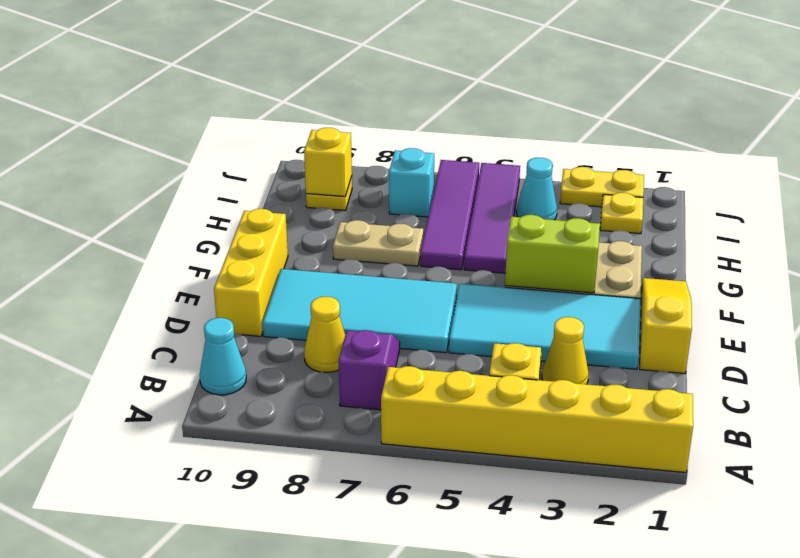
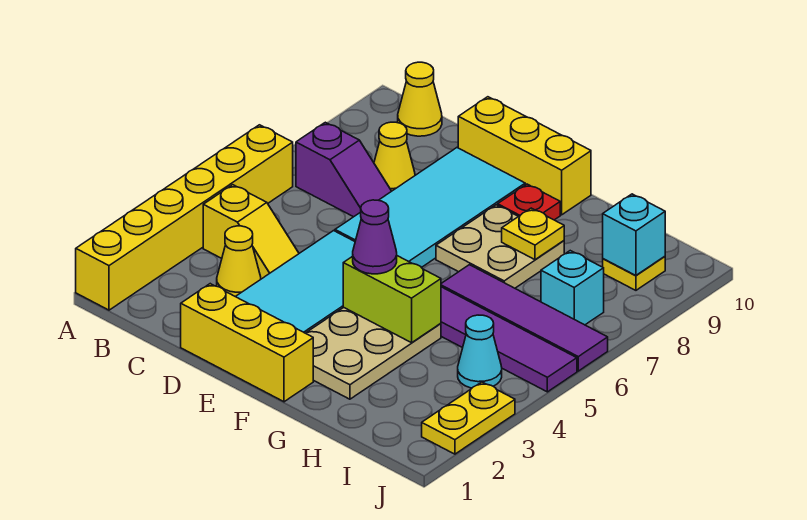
cyan 1x1 cone [200,318,246,395] -> yellow 1x1 cone [398,62,442,136]
yellow 1x3 slope [640,278,692,374] -> yellow 1x3 brick [181,284,313,402]
lime 1x2 brick [505,215,600,293] -> lime 1x2 brick turned to [343,256,441,343]
none -> purple 1x1 cone [353,200,397,274]
none -> red 1x1 plate [498,184,560,220]
tan 1x2 plate [333,220,423,266] -> tan 2x2 plate [436,205,564,288]
yellow 1x1 plate [600,193,643,234] -> yellow 1x1 plate moved to [502,208,564,260]
yellow 1x1 brick [304,128,352,197] -> cyan 1x1 brick [603,194,665,275]

